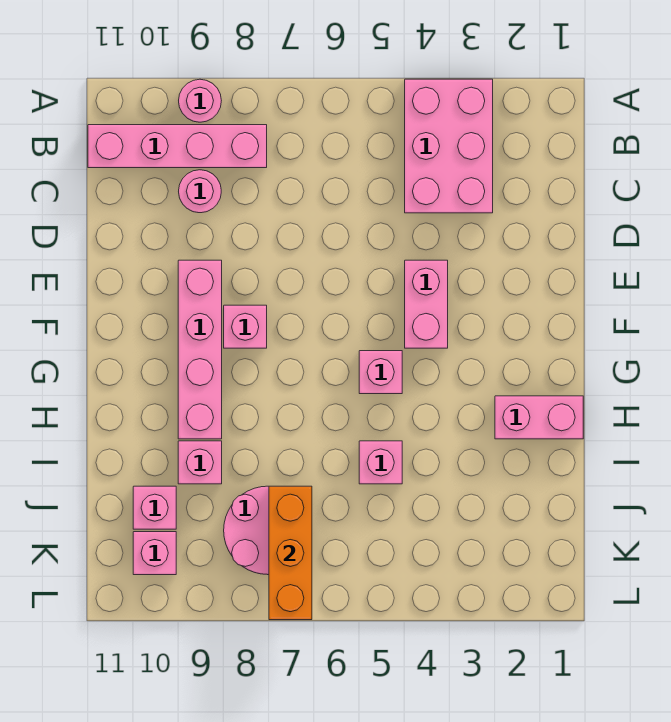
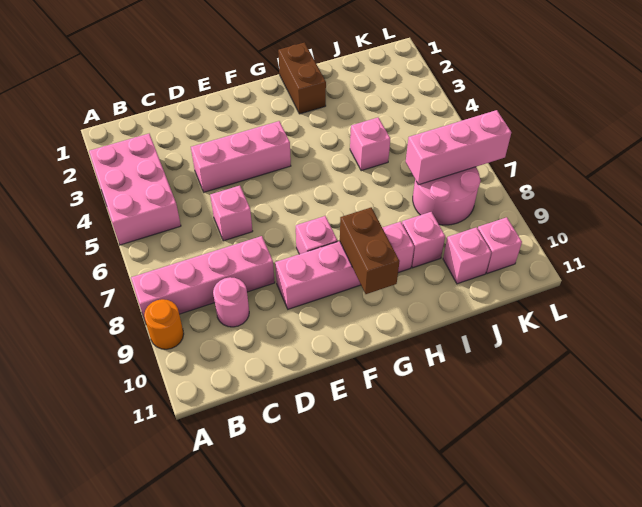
pink 2x3 brick [405,79,493,213] -> pink 2x3 brick turned to [89,134,181,245]
pink 1x1 round brick [179,79,221,122] -> orange 1x1 round brick [144,299,184,349]
pink 1x4 brick [88,125,267,168] -> pink 1x4 brick turned to [131,236,275,323]
pink 1x2 brick [405,260,448,348] -> pink 1x3 brick [191,121,291,192]
pink 1x1 brick [359,351,402,394] -> pink 1x1 brick moved to [210,186,253,241]
none -> brown 1x2 brick [340,207,400,294]
pink 1x2 brick [495,396,583,439] -> brown 1x2 brick [278,43,326,114]
orange 1x3 brick [269,486,312,620] -> pink 1x3 brick [406,110,511,185]

